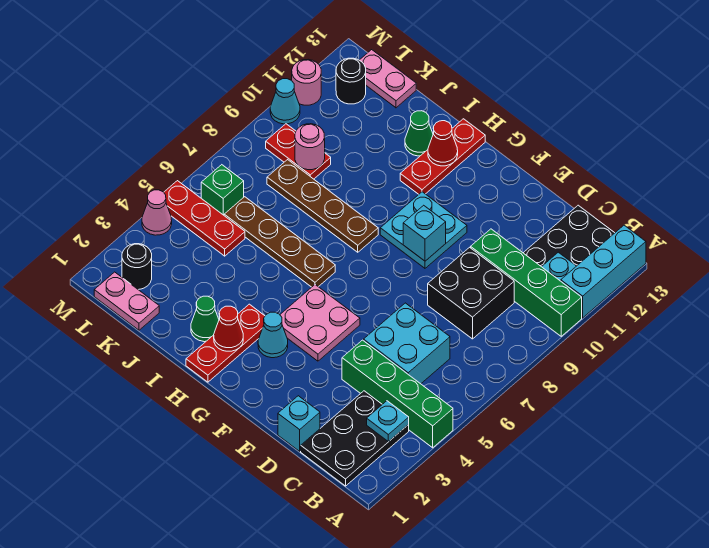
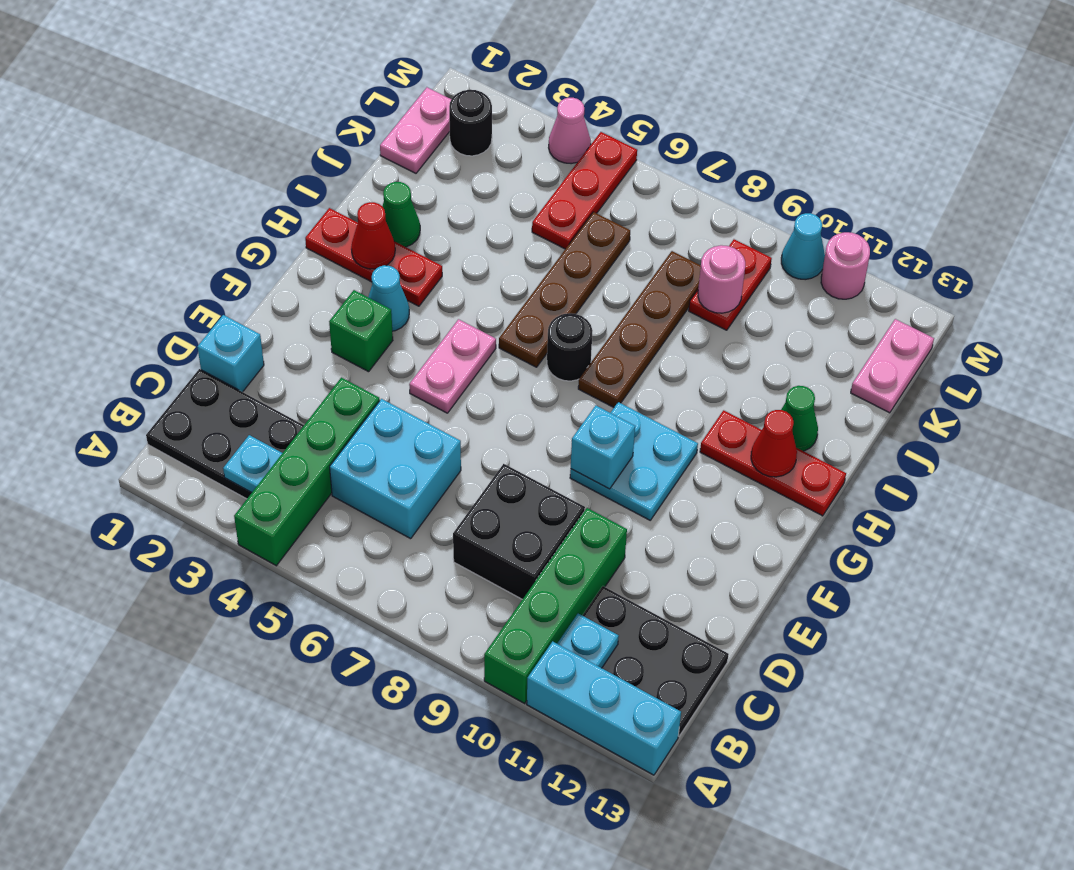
pink 2x2 plate [280,285,360,361] -> pink 1x2 plate [409,319,496,413]
green 1x1 brick [201,165,244,215] -> green 1x1 brick moved to [329,290,393,372]
black 1x1 round brick [336,58,366,104] -> black 1x1 round brick moved to [547,313,593,381]

